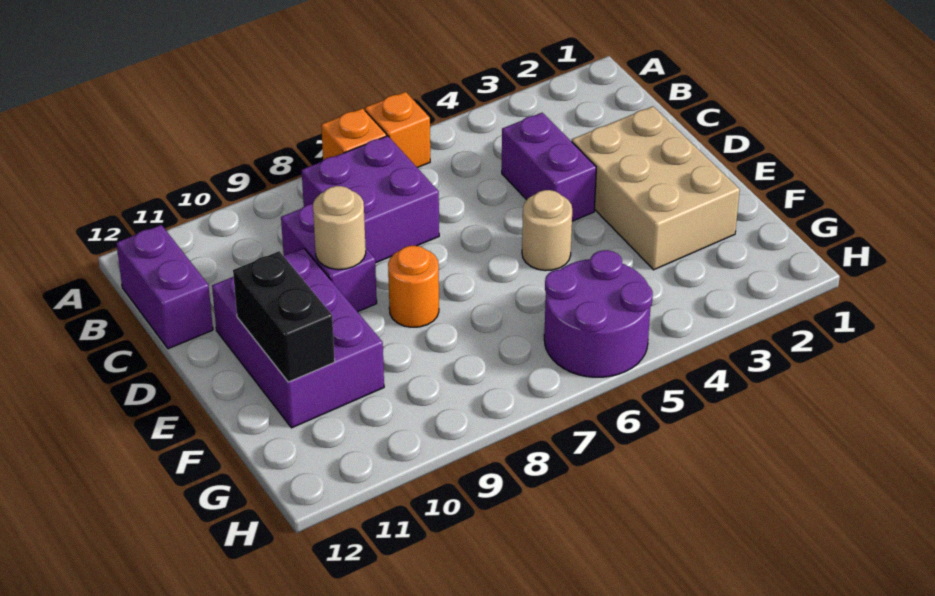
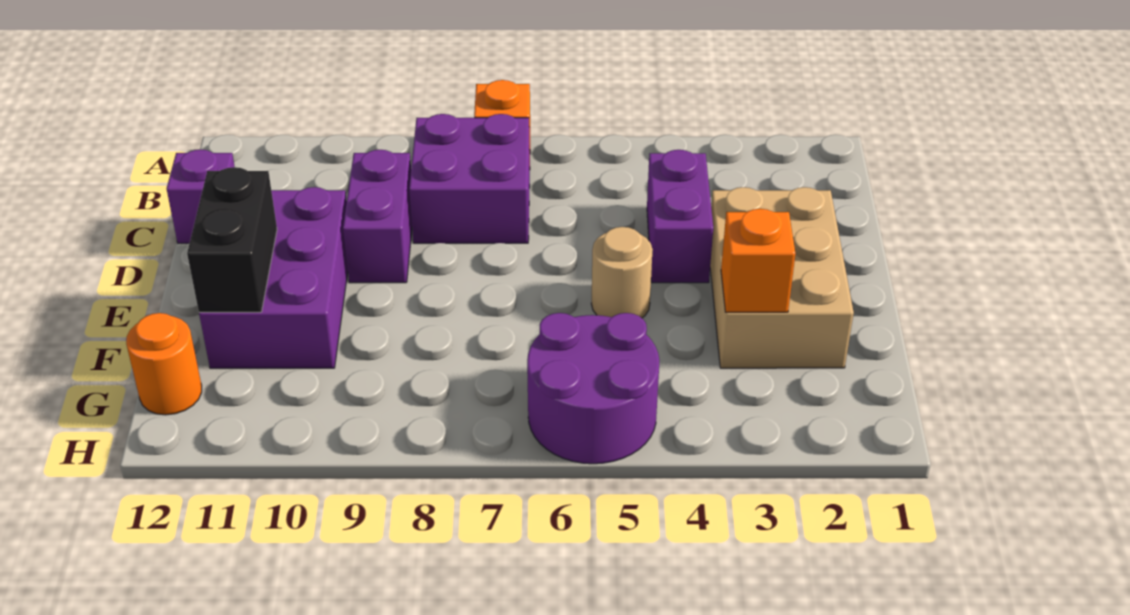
orange 1x1 brick [365,92,430,168] -> orange 1x1 brick moved to [721,209,795,312]
purple 1x2 brick [116,225,213,349] -> purple 1x1 brick [167,150,235,243]
tan 1x1 round brick [313,186,366,270] -> none
orange 1x1 round brick [388,246,439,327] -> orange 1x1 round brick moved to [126,313,202,415]

